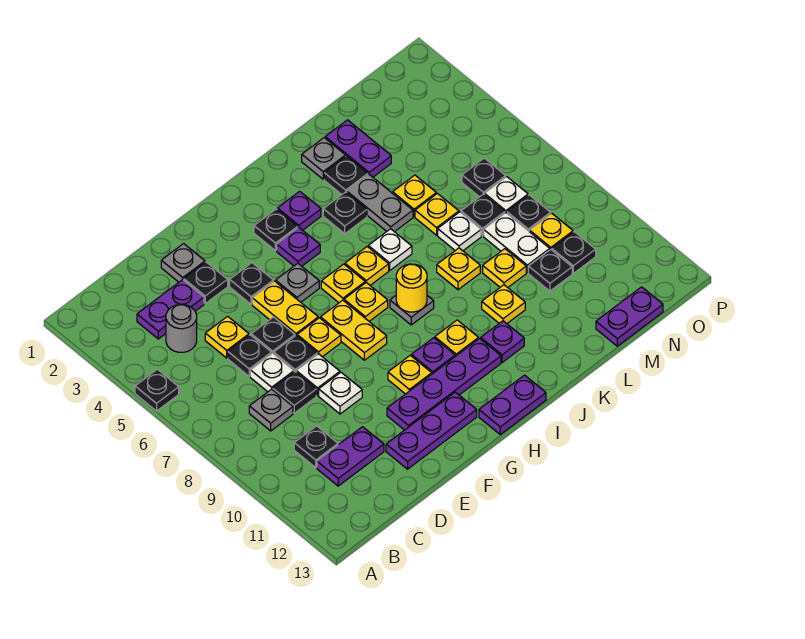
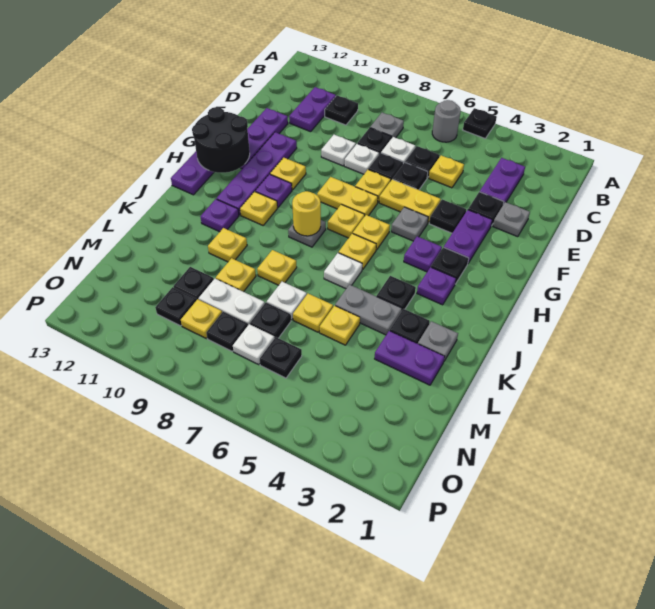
grey 1x1 round brick [166,305,197,352] -> grey 1x1 round brick moved to [432,100,461,142]
none -> black 2x2 round brick [192,107,250,173]
purple 1x2 plate [596,287,663,346] -> purple 1x2 plate moved to [444,210,492,263]

